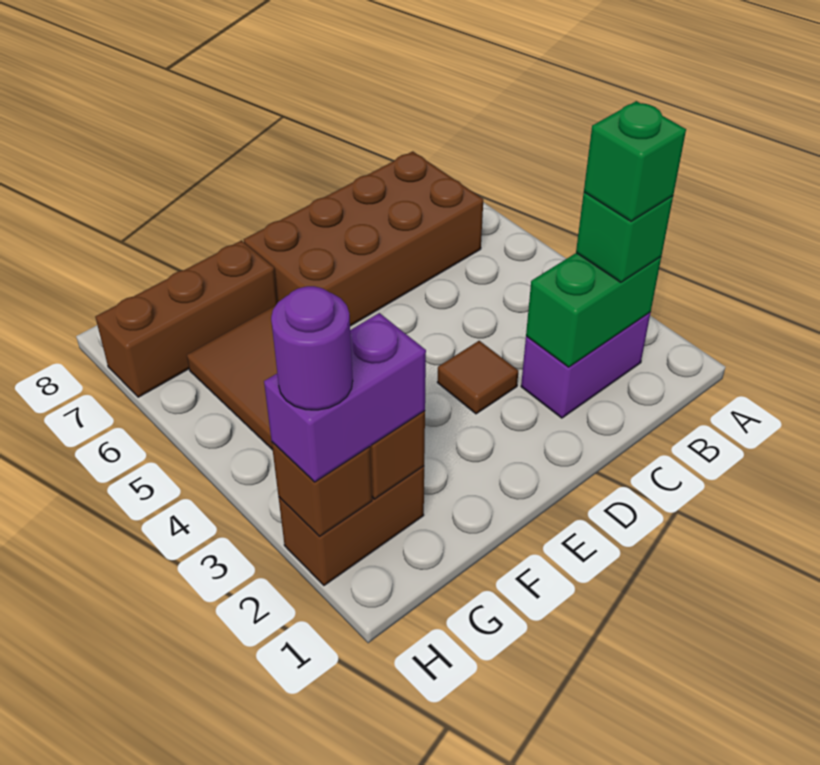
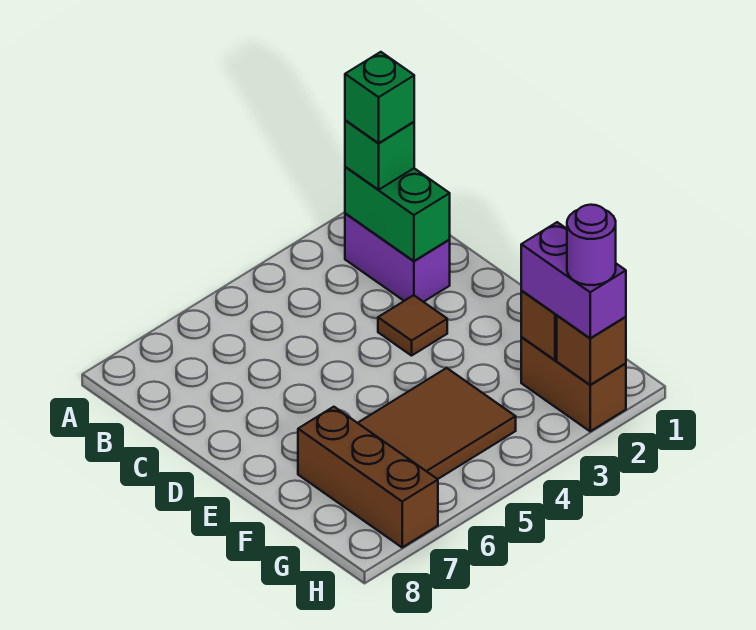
brown 2x4 brick [244,151,483,326] -> none

